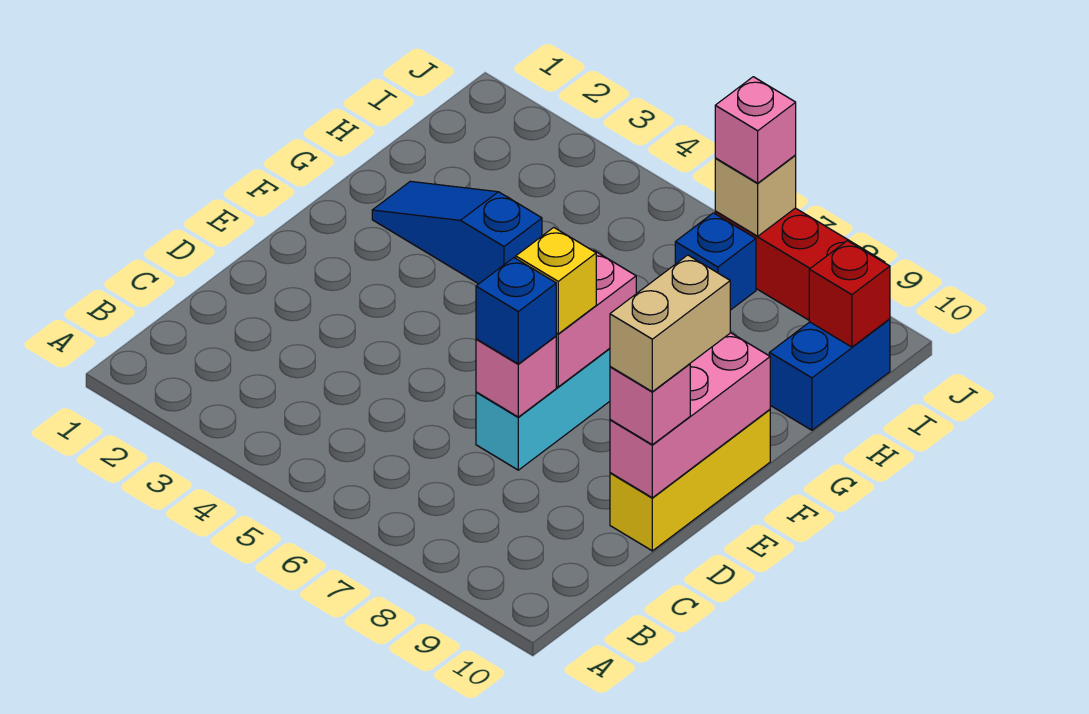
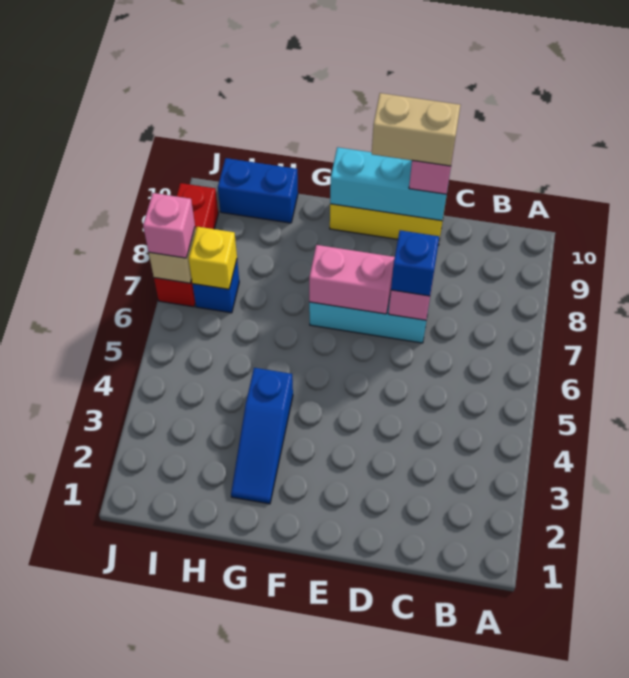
pink 1x3 brick [610,333,770,498] -> cyan 1x3 brick [330,147,447,221]
yellow 1x1 brick [516,227,596,334] -> yellow 1x1 brick moved to [189,227,237,289]
red 1x1 brick [809,241,890,347] -> none

